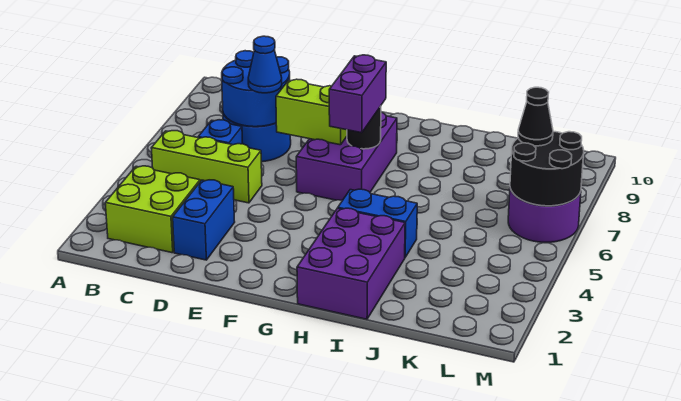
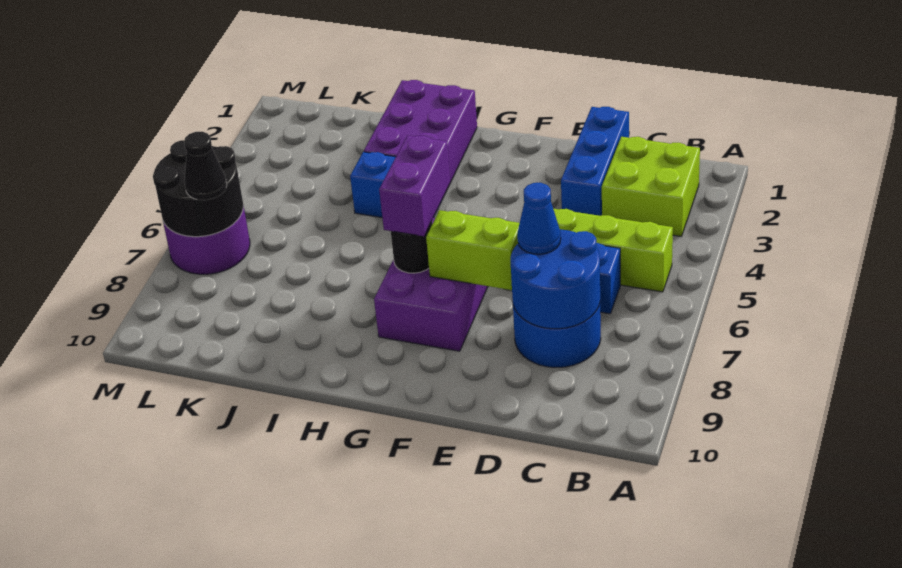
blue 1x2 brick [173,180,235,260] -> blue 1x3 brick [561,107,629,216]

